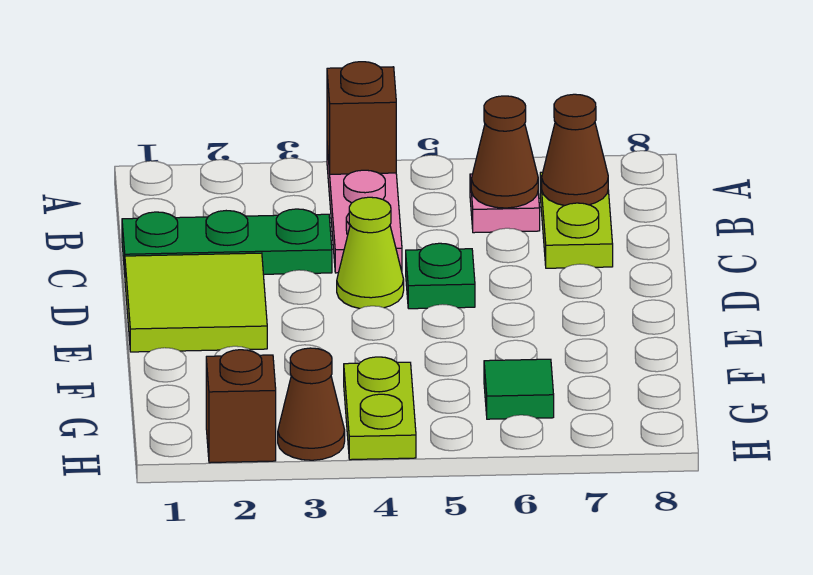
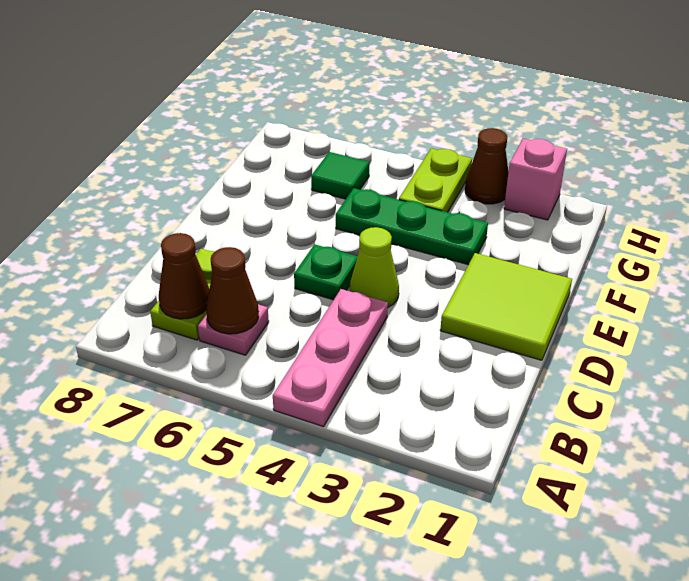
brown 1x1 brick [327,62,396,174] -> none
green 1x3 plate [122,209,332,274] -> green 1x3 plate moved to [336,188,488,265]
brown 1x1 brick [206,350,276,463] -> pink 1x1 brick [504,139,567,220]

